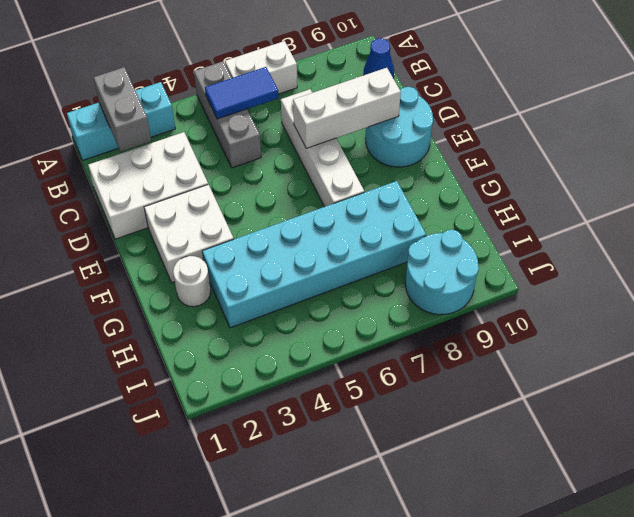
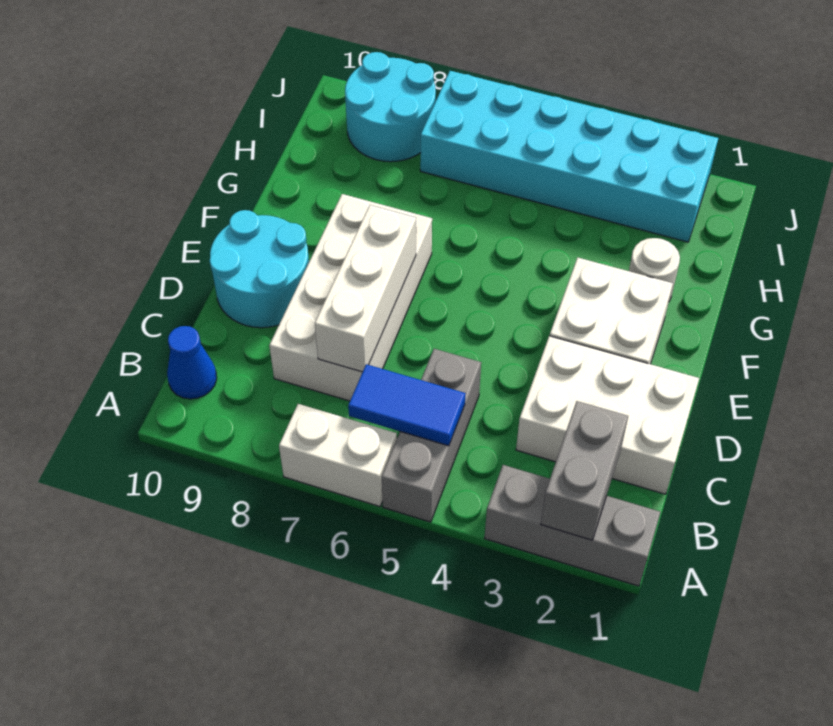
cyan 1x3 brick [67,82,175,160] -> grey 1x3 brick [484,465,661,586]
white 1x4 brick [281,89,364,207] -> white 2x4 brick [269,194,432,401]
white 1x3 brick [293,68,401,148] -> white 1x3 brick turned to [315,205,416,372]
cyan 2x6 brick [202,181,426,328] -> cyan 2x6 brick moved to [420,71,718,242]

